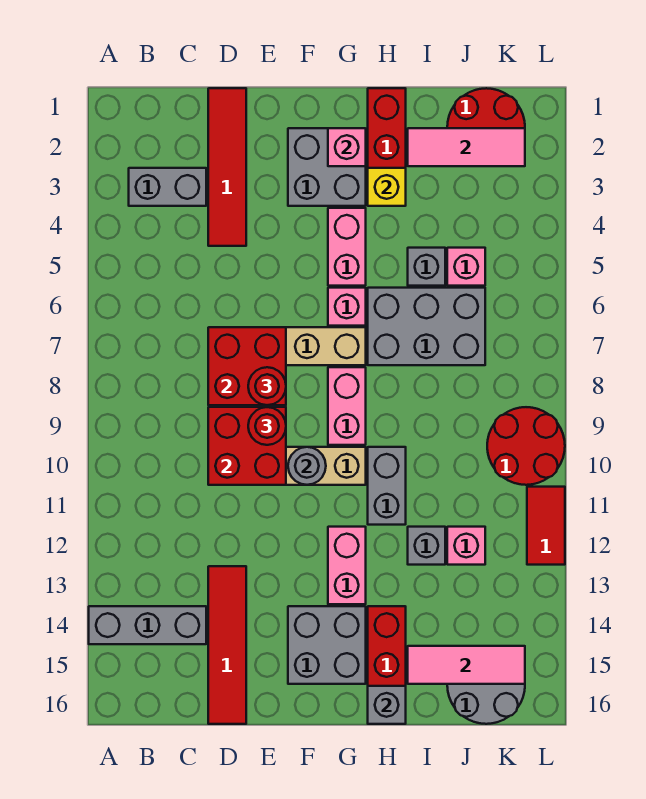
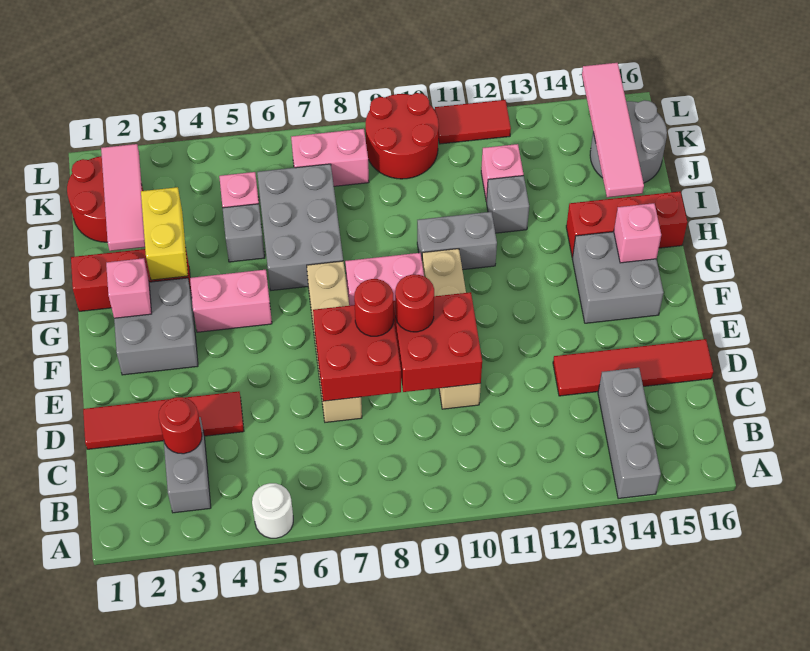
none -> white 1x1 round brick [252,483,293,538]
none -> red 1x1 round brick [159,397,202,454]
grey 1x1 round brick [288,447,326,485] -> none
pink 1x1 brick [328,288,366,326] -> pink 1x1 brick moved to [614,203,661,263]
pink 1x2 brick [328,527,366,604] -> pink 1x2 brick moved to [291,129,369,186]
yellow 1x1 brick [368,168,406,206] -> yellow 1x2 brick [141,187,188,280]
grey 1x1 brick [368,686,406,724] -> none
pink 1x3 tile [408,646,525,684] -> pink 1x4 tile [582,63,644,197]

